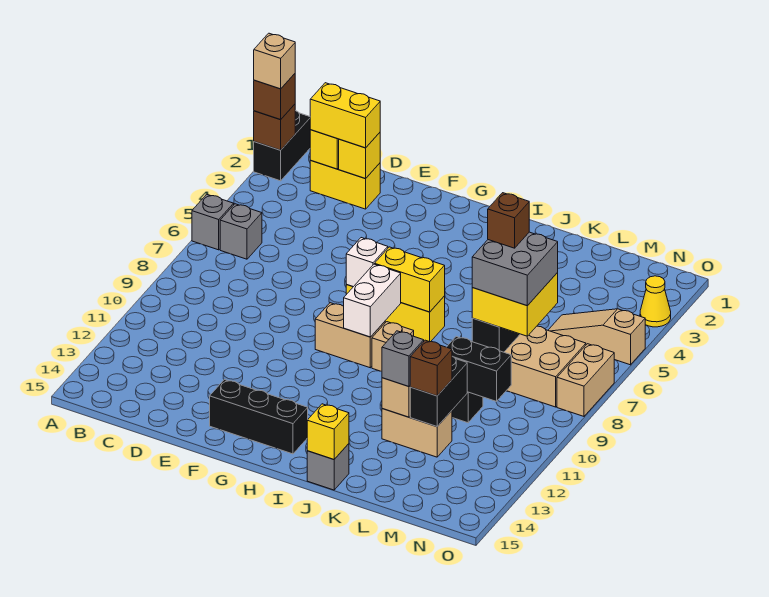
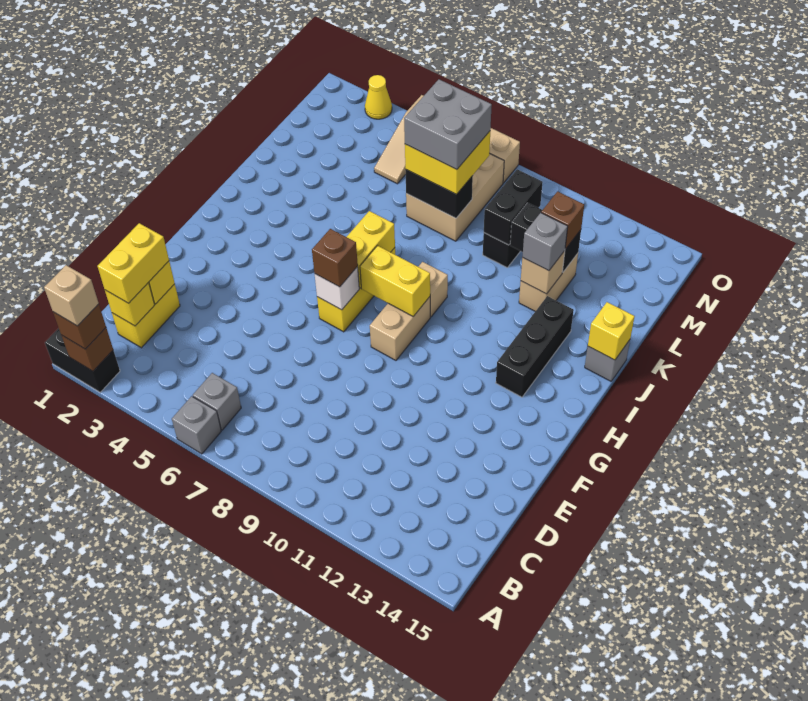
black 1x3 brick [210,380,308,454] -> black 1x3 brick moved to [496,296,574,397]
white 1x2 brick [344,264,401,337] -> yellow 1x2 brick [360,246,430,316]
brown 1x1 brick [488,193,529,248] -> brown 1x1 brick moved to [312,229,358,287]

